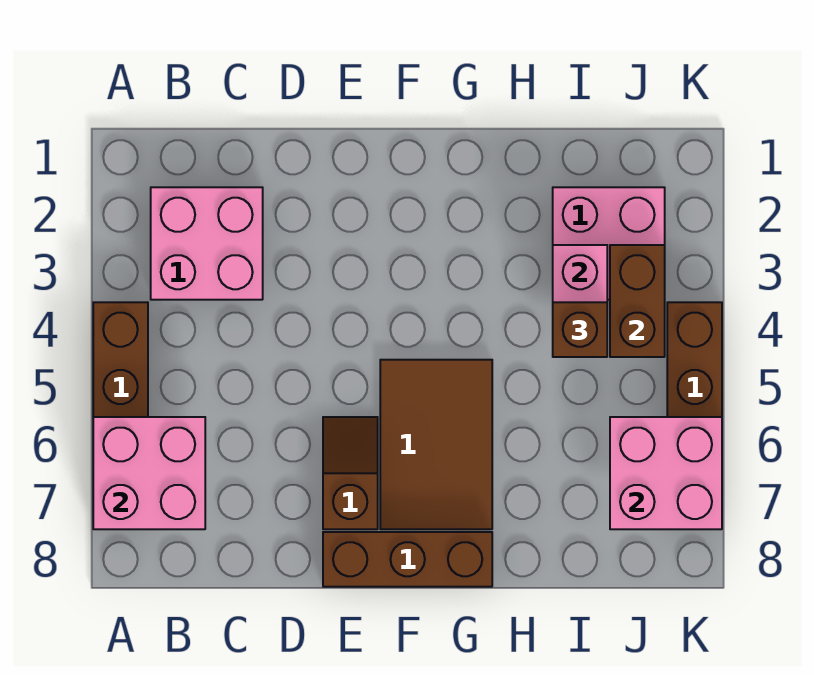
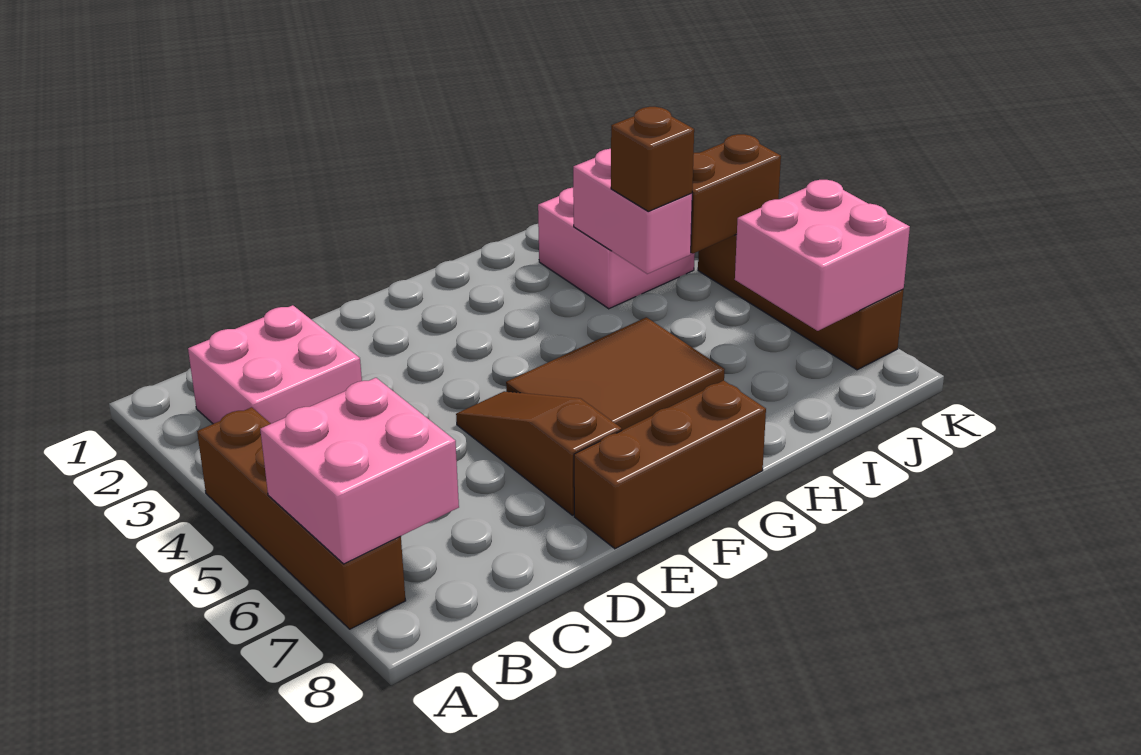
brown 1x2 slope [323,417,378,529] -> brown 1x3 slope [456,391,622,515]
brown 2x3 tile [380,360,492,529] -> brown 2x3 tile turned to [506,317,725,430]
brown 1x2 brick [610,245,665,357] -> brown 1x2 brick turned to [691,134,781,253]

